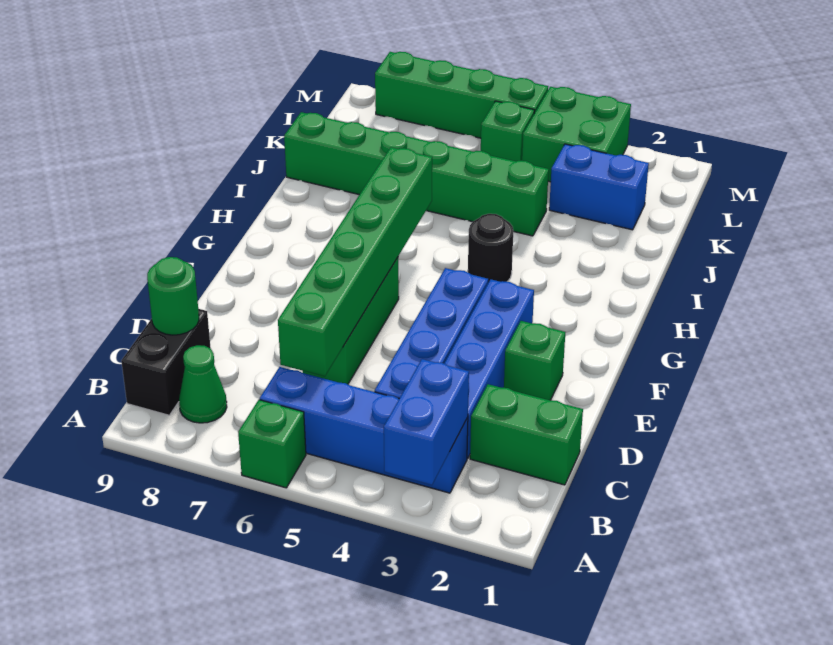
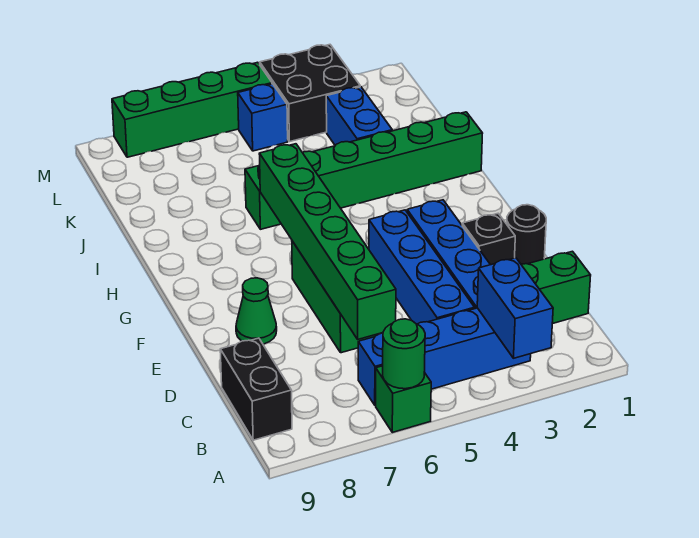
green 1x1 cone [179,345,227,423] -> green 1x1 cone moved to [236,278,277,344]
green 1x1 round brick [147,257,199,335] -> green 1x1 round brick moved to [383,319,425,389]
green 1x1 brick [504,321,565,400] -> black 1x1 brick [462,214,515,265]
black 1x1 round brick [468,214,513,283] -> black 1x1 round brick moved to [507,205,546,264]
green 1x6 brick [284,112,549,236] -> green 1x6 brick moved to [245,112,483,229]
blue 1x2 brick [549,144,649,230] -> blue 1x2 brick turned to [326,87,392,145]
green 2x2 brick [522,87,631,182] -> black 2x2 brick [260,45,360,142]
green 1x1 brick [481,101,534,161] -> blue 1x1 brick [238,84,288,151]

